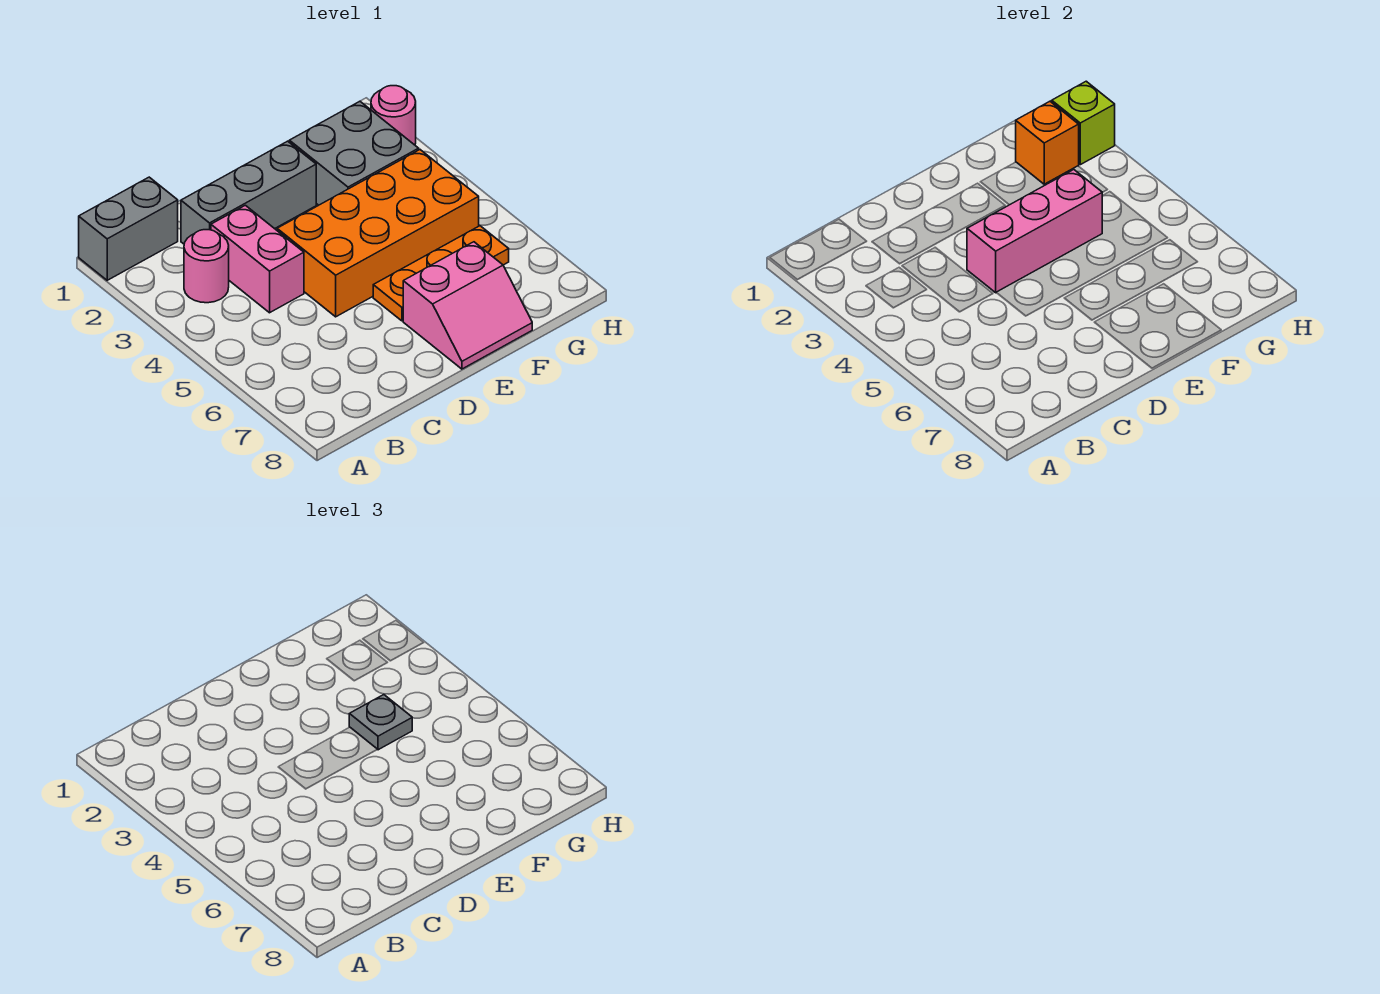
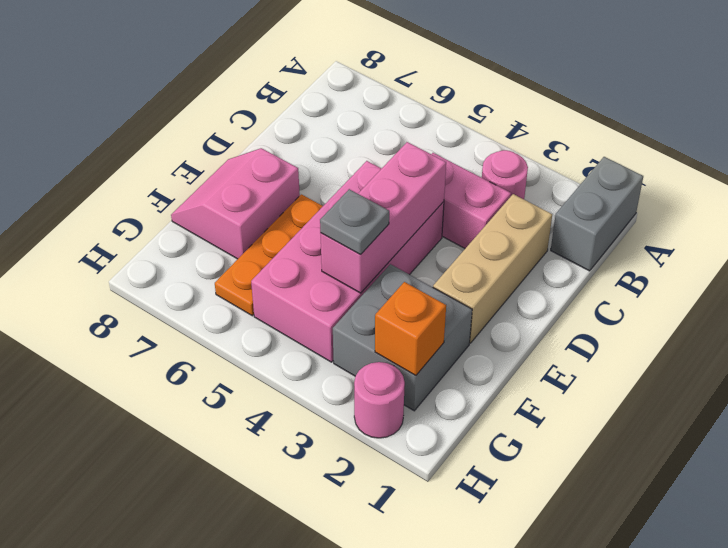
grey 1x3 brick [181,141,316,244] -> tan 1x3 brick [433,194,552,343]
orange 2x4 brick [277,150,479,317] -> pink 2x4 brick [251,161,444,362]
lime 1x1 brick [1052,81,1115,165] -> none

